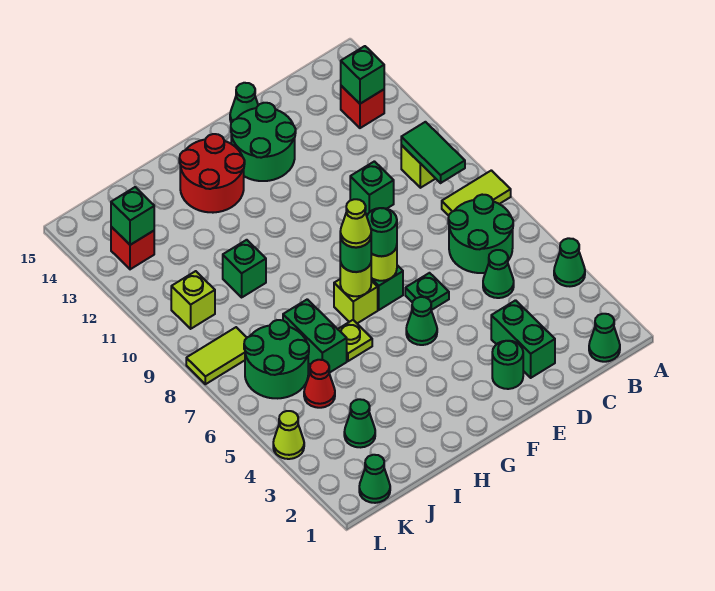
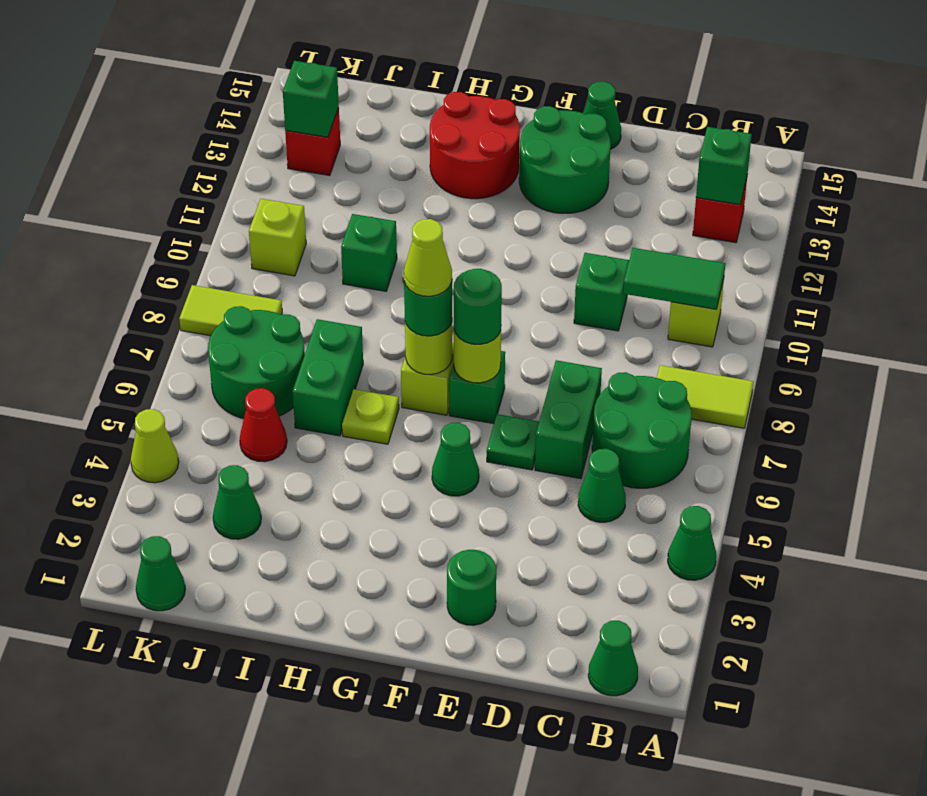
green 1x2 tile [401,122,465,183] -> green 1x2 tile turned to [623,248,725,309]
green 1x2 brick [491,300,555,378] -> green 1x2 brick moved to [535,360,602,479]

